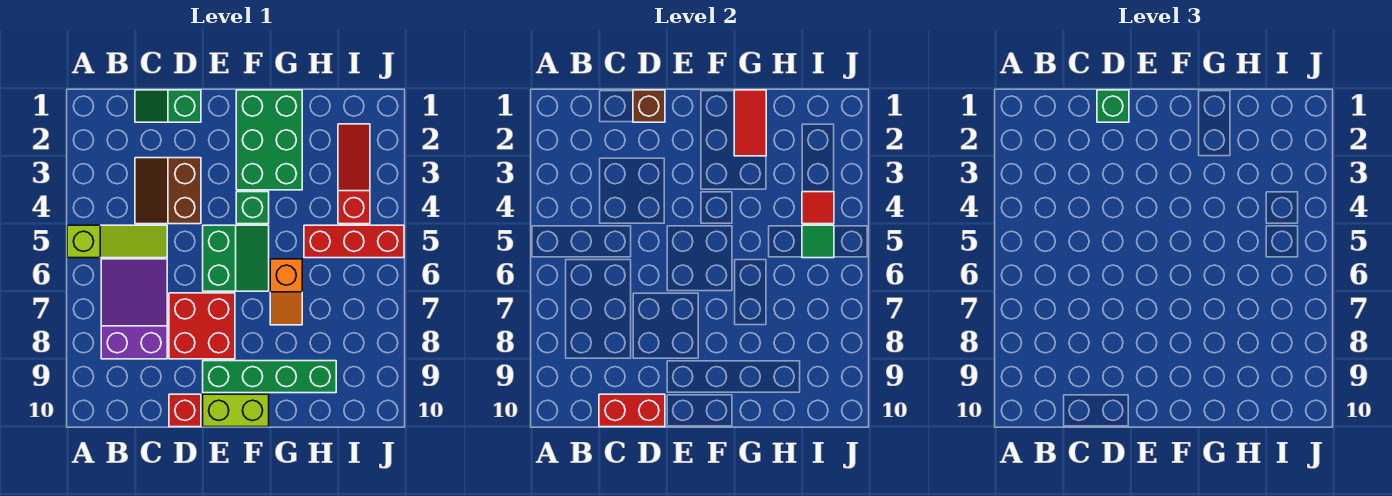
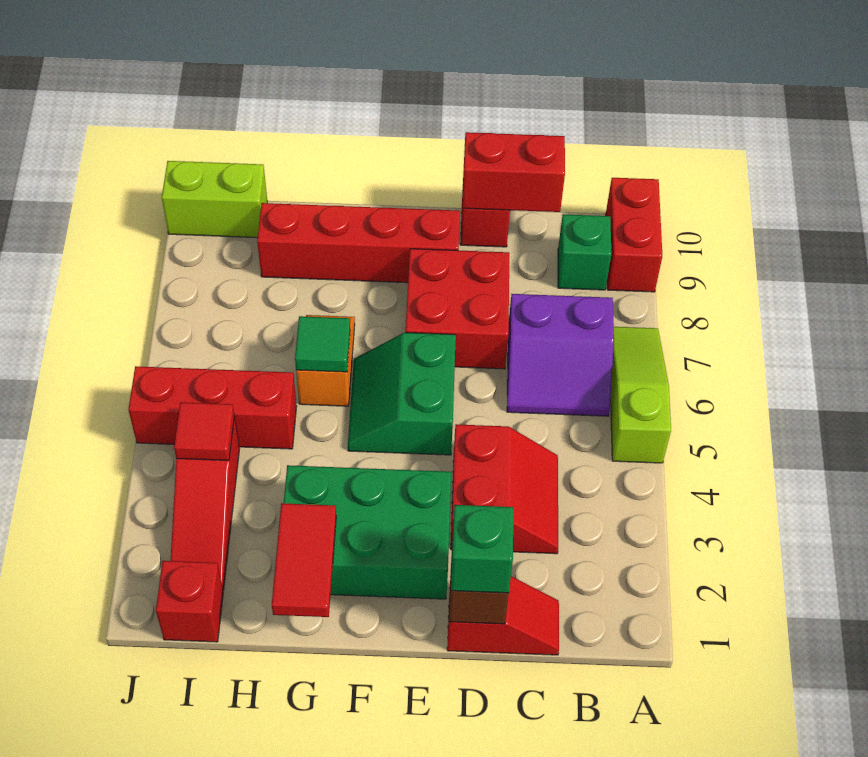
lime 1x3 slope [67,225,167,258] -> lime 1x3 slope turned to [611,327,671,463]
none -> red 1x2 brick [606,178,662,292]
purple 2x3 slope [101,259,167,359] -> purple 2x2 slope [507,294,614,416]
green 1x2 slope [135,90,201,122] -> red 1x2 slope [447,575,559,655]
brown 2x2 slope [135,158,201,224] -> red 2x2 slope [451,424,558,554]
green 1x4 brick [203,361,336,393] -> red 1x4 brick [257,203,460,283]
lime 1x2 brick [203,394,269,427] -> lime 1x2 brick moved to [162,161,267,238]
green 2x3 brick [236,90,302,190] -> green 2x3 brick turned to [284,465,451,599]
green 1x1 brick [236,192,269,224] -> green 1x1 brick moved to [558,214,611,290]
none -> red 1x1 brick [156,561,223,642]
green 1x1 tile [802,225,834,258] -> green 1x1 tile moved to [295,316,350,372]

